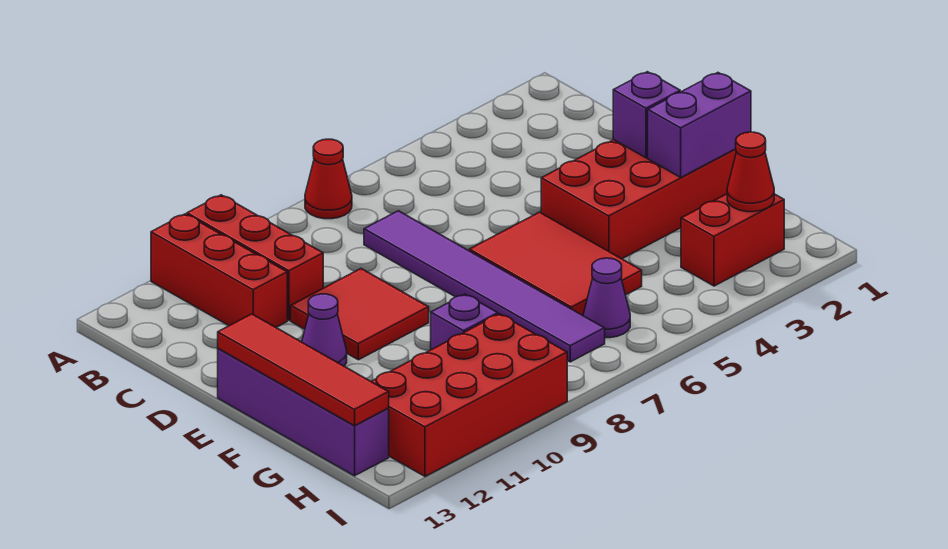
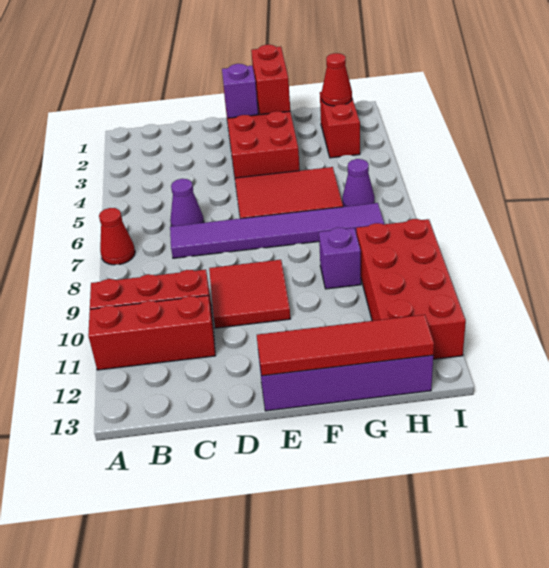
purple 1x1 cone [302,294,347,366] -> purple 1x1 cone moved to [170,179,204,226]
purple 1x2 brick [648,73,751,177] -> red 1x2 brick [251,45,290,115]

